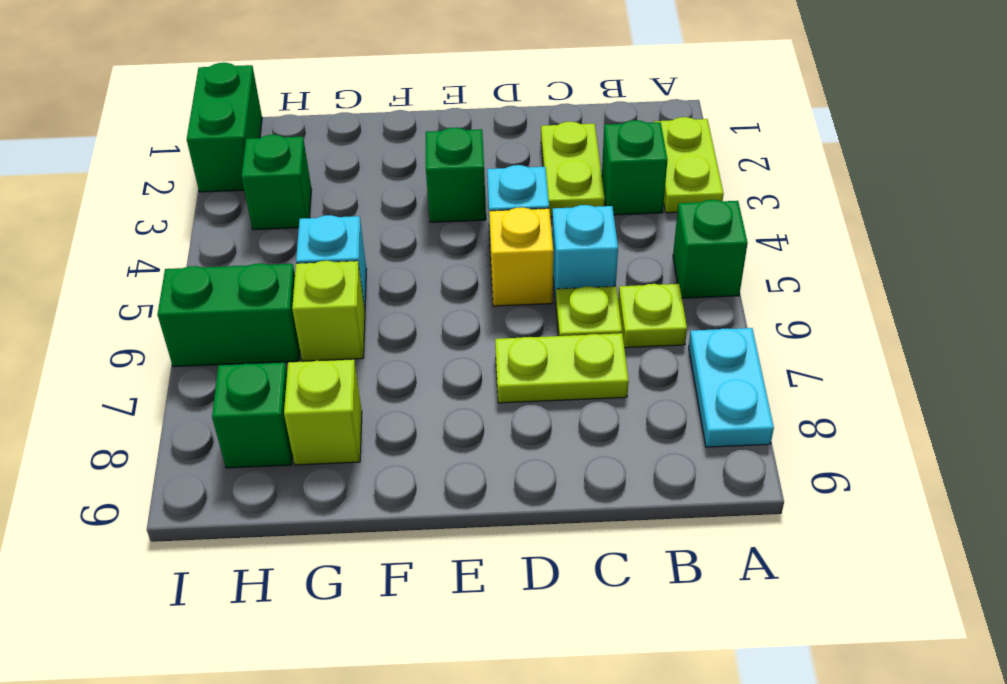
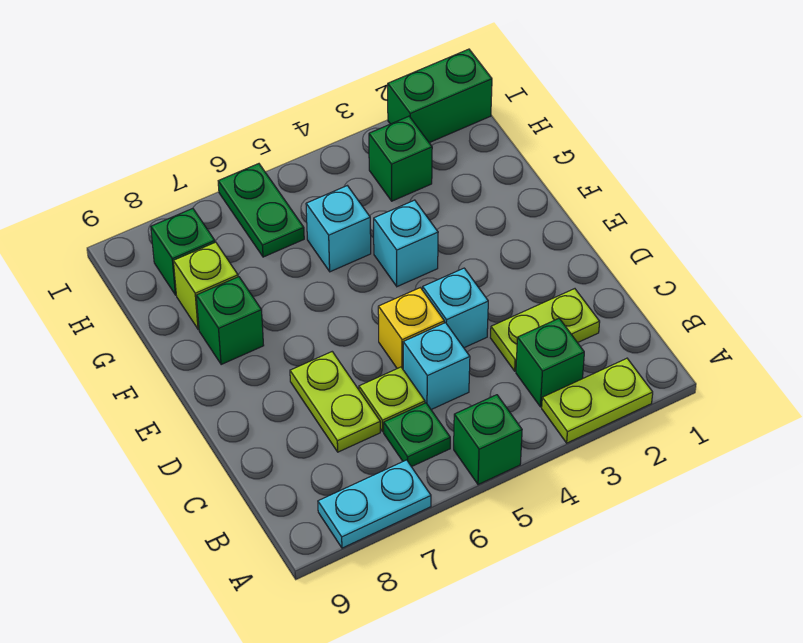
lime 1x1 plate [618,284,687,348] -> green 1x1 plate [384,403,450,467]
green 1x1 brick [426,127,486,222] -> green 1x1 brick moved to [196,277,264,365]
none -> cyan 1x1 brick [374,200,438,287]
lime 1x1 brick [292,261,365,361] -> none
green 1x2 brick [157,263,300,367] -> green 1x2 plate [218,164,304,257]

